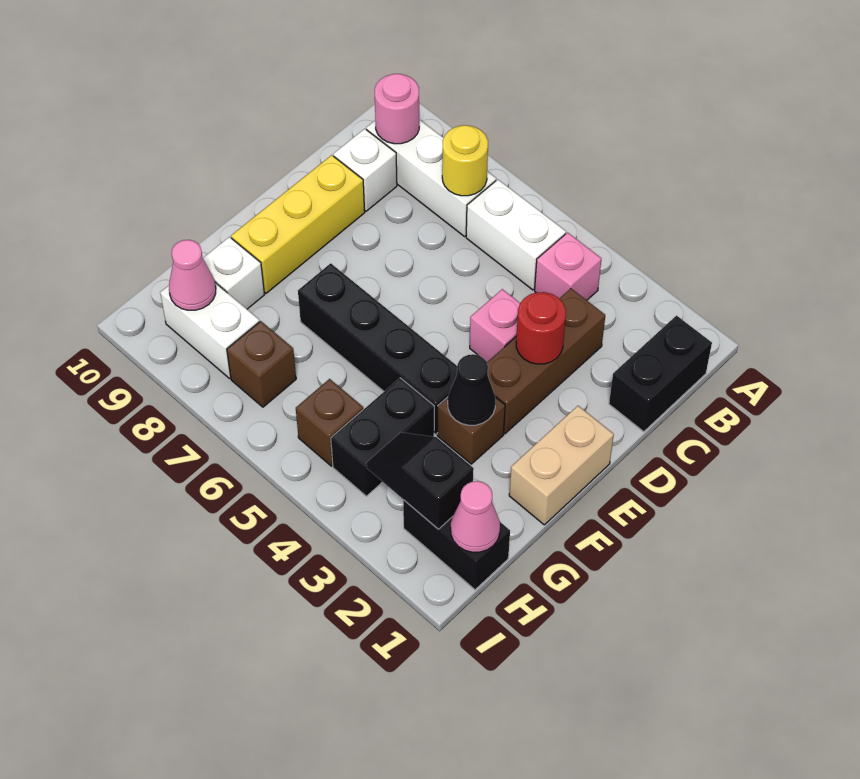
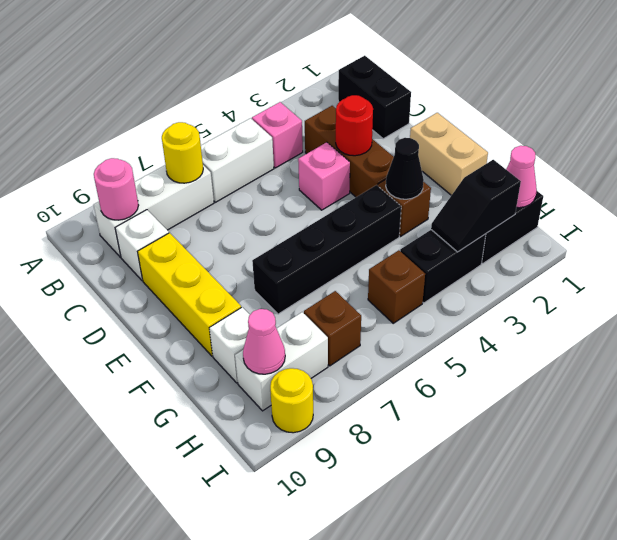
black 1x2 brick [331,378,434,496] -> black 1x2 brick turned to [400,230,486,303]
none -> yellow 1x1 round brick [270,368,313,433]

